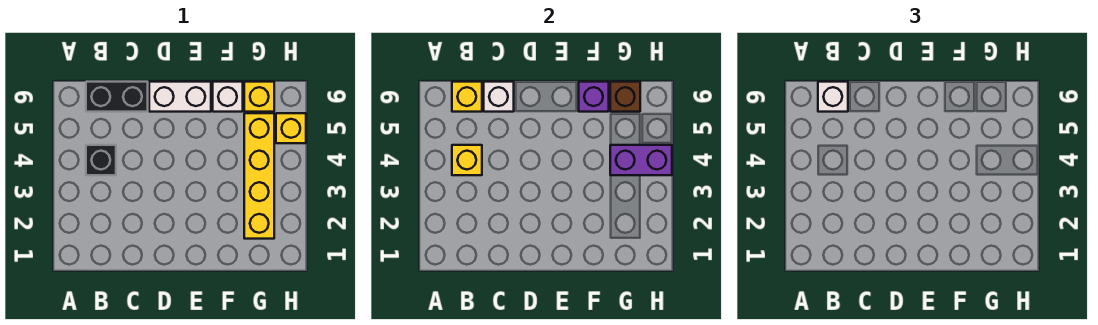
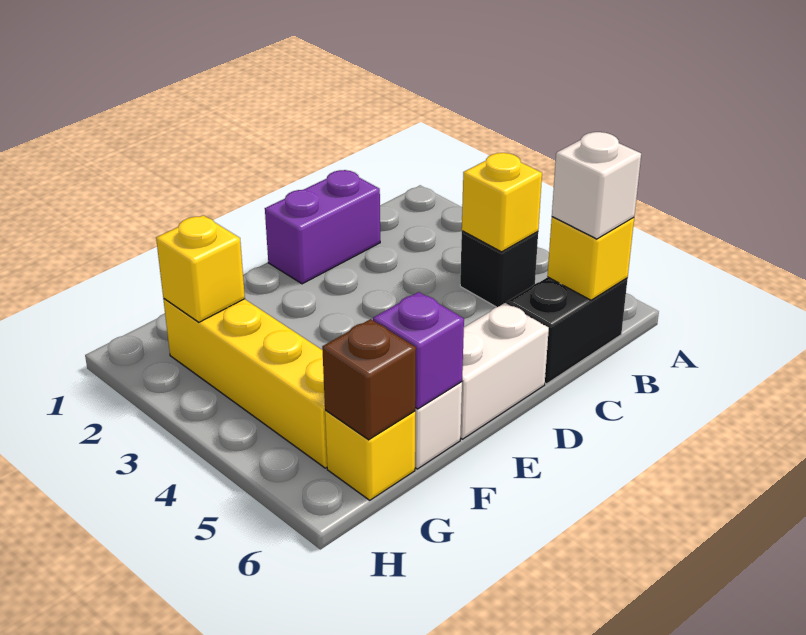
white 1x1 brick [484,82,514,112] -> none
purple 1x2 brick [610,145,672,175] -> purple 1x2 brick moved to [265,170,380,284]
yellow 1x1 brick [276,113,306,143] -> yellow 1x1 brick moved to [156,215,245,322]

